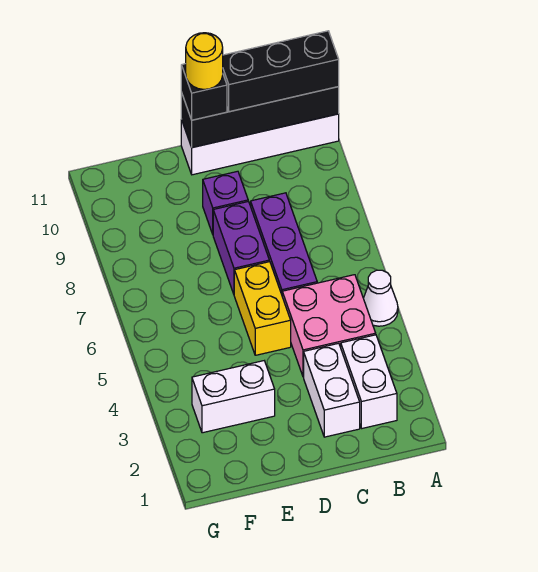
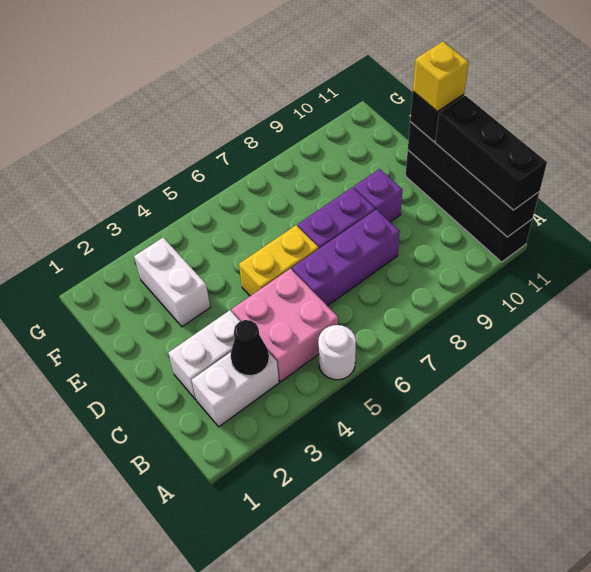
white 1x1 cone [363,270,398,326] -> white 1x1 round brick [318,325,356,380]
white 1x4 brick [181,114,339,175] -> black 1x4 brick [405,150,532,262]
none -> black 1x1 cone [231,320,269,376]
yellow 1x1 round brick [186,33,223,89] -> yellow 1x1 brick [413,41,469,112]

